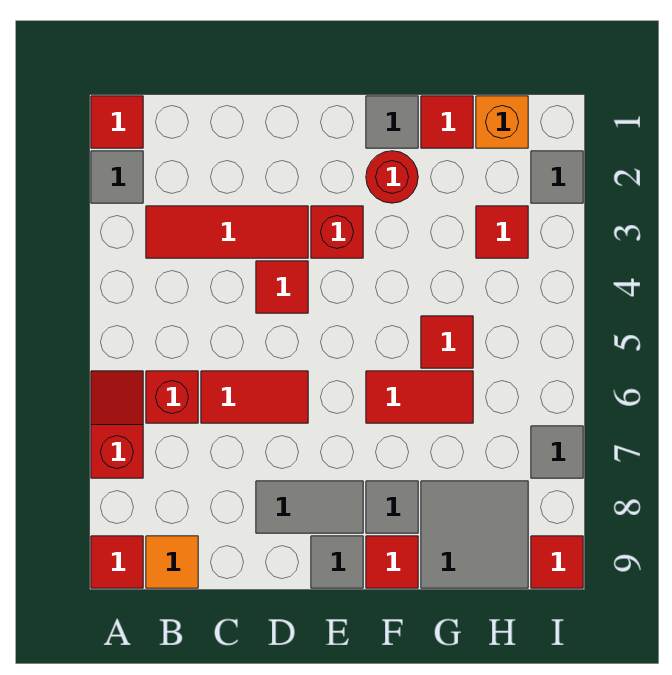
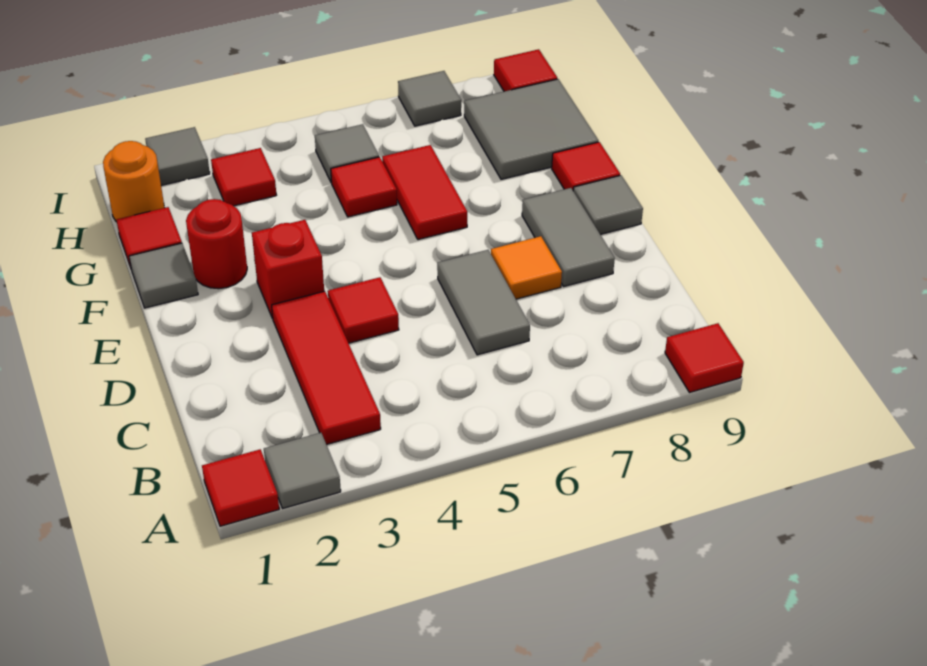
red 1x2 slope [91,371,143,478] -> none
red 1x1 brick [146,371,198,423] -> none
orange 1x1 tile [146,536,198,588] -> orange 1x1 tile moved to [491,236,562,299]
red 1x2 tile [201,371,308,423] -> grey 1x2 tile [437,250,530,355]
grey 1x1 tile [366,481,418,533] -> grey 1x1 tile moved to [315,124,379,183]
orange 1x1 brick [476,96,528,148] -> orange 1x1 round brick [103,141,164,222]

